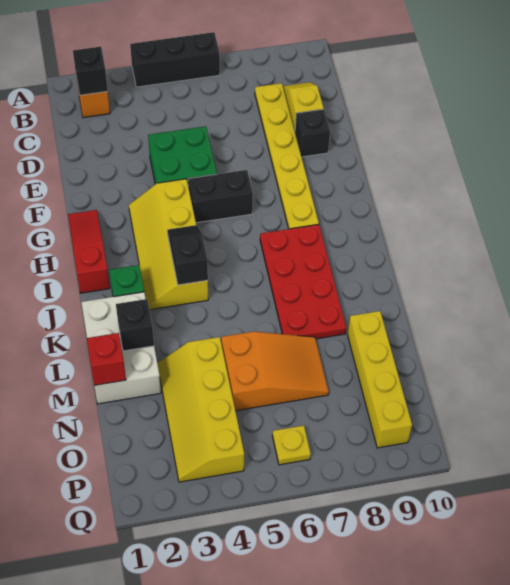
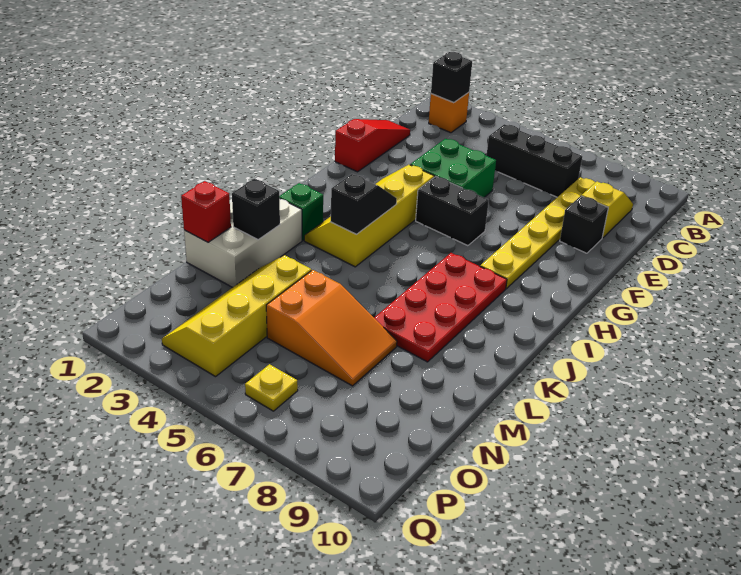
black 1x3 brick [130,32,220,87] -> black 1x3 brick moved to [486,124,582,197]
red 1x3 slope [68,210,110,293] -> red 1x3 slope moved to [335,119,410,172]
yellow 1x4 brick [348,311,412,448] -> none

